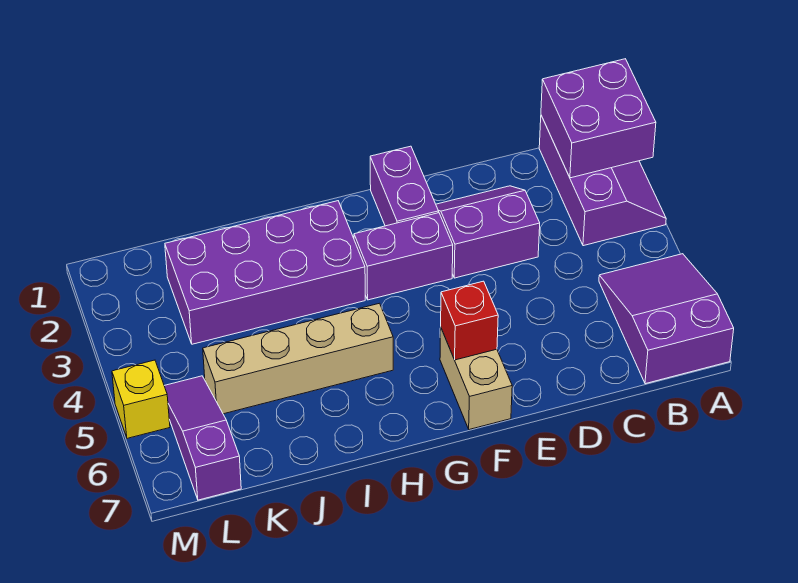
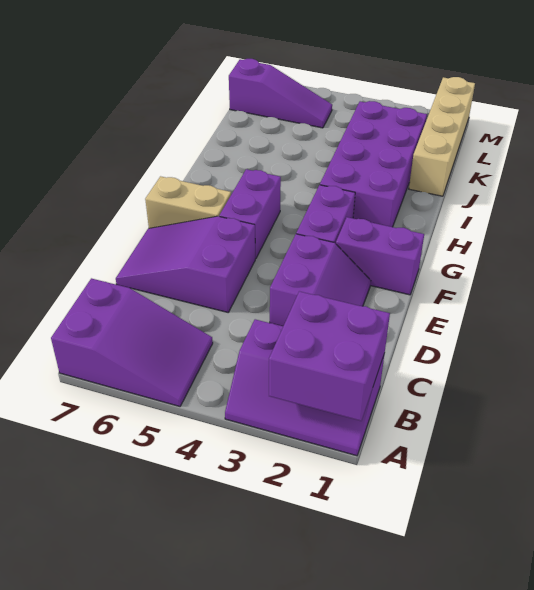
none -> purple 2x3 slope [116,216,255,312]
none -> purple 1x2 brick [219,169,281,259]
red 1x1 brick [441,281,498,360] -> none
tan 1x4 brick [203,303,393,414] -> tan 1x4 brick moved to [409,77,475,196]
yellow 1x1 brick [112,360,170,438] -> none

